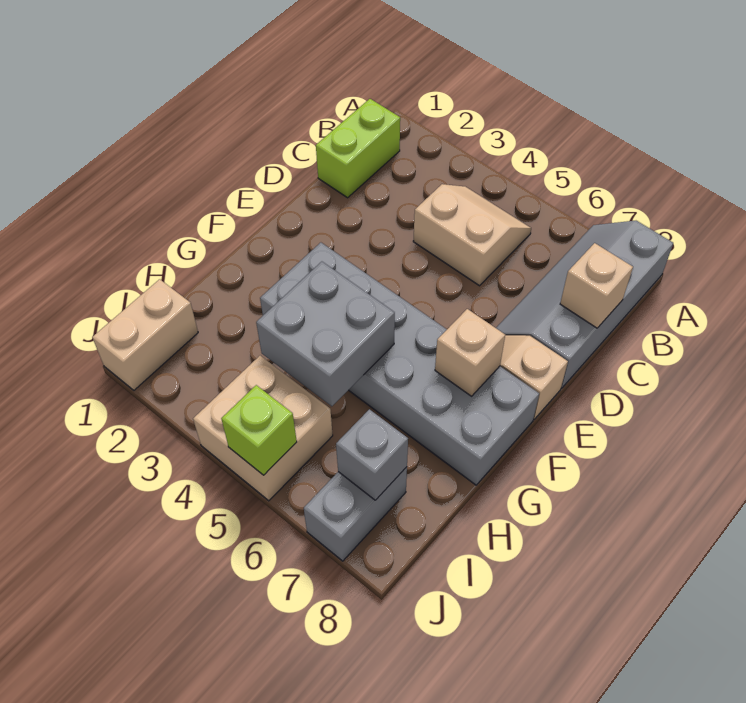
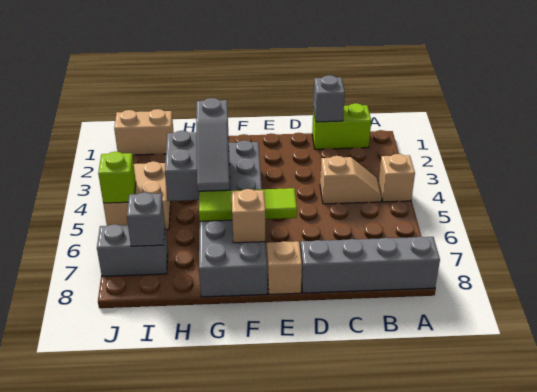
tan 2x2 slope [413,184,531,286] -> tan 1x2 slope [320,156,382,204]
none -> grey 1x1 brick [313,75,345,122]
tan 1x1 brick [560,243,633,328] -> tan 1x1 brick moved to [379,154,415,202]
none -> lime 1x3 tile [199,188,297,221]
none -> grey 1x3 slope [196,98,230,191]

